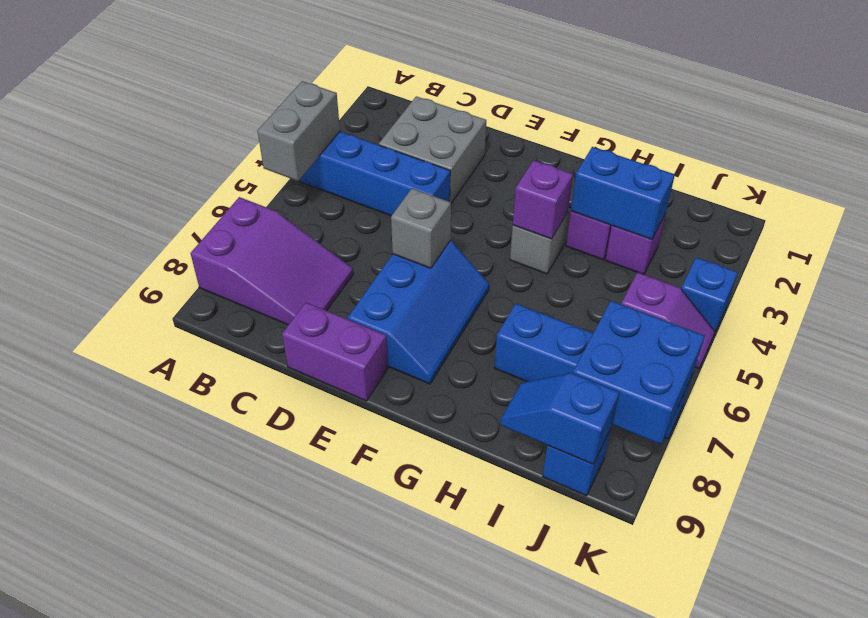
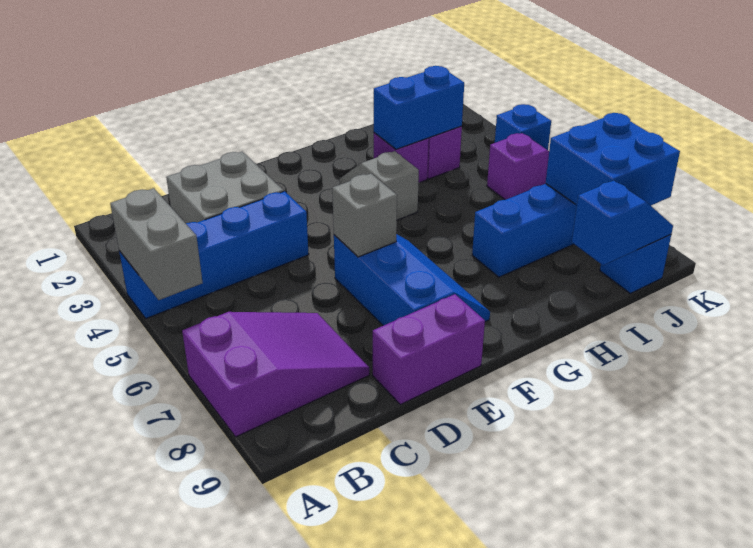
purple 1x1 brick [513,160,573,239] -> none
blue 1x2 slope [500,373,619,464] -> blue 1x2 slope turned to [572,181,673,265]

